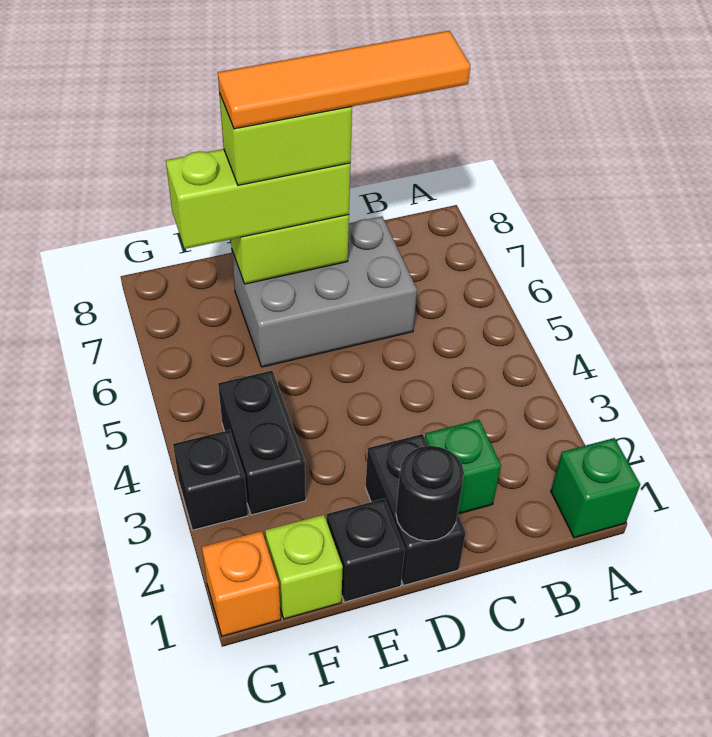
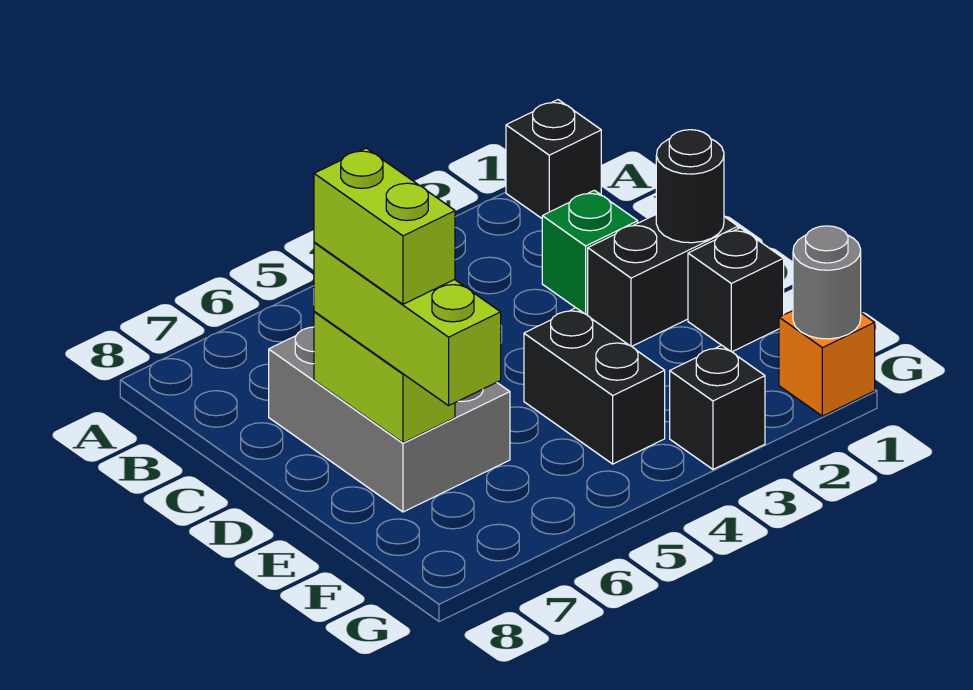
green 1x1 brick [551,438,640,538] -> black 1x1 brick [506,100,601,218]
orange 1x4 tile [218,31,470,129] -> none
lime 1x1 brick [265,515,343,619] -> none
black 1x2 brick [218,371,306,515] -> black 1x2 brick turned to [524,308,665,464]
none -> grey 1x1 round brick [793,226,861,339]

